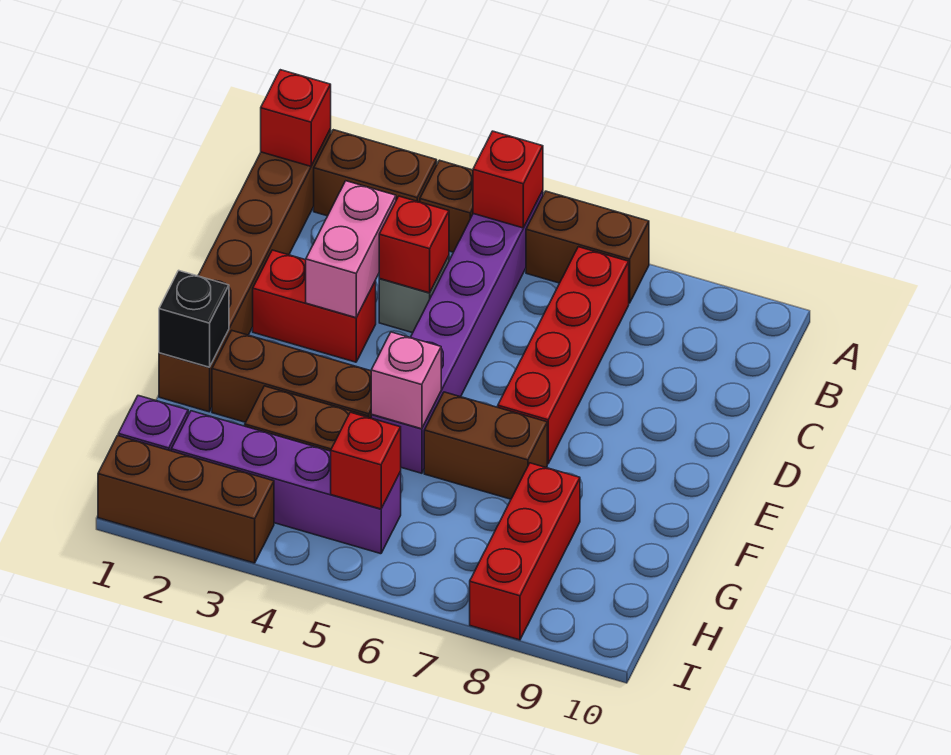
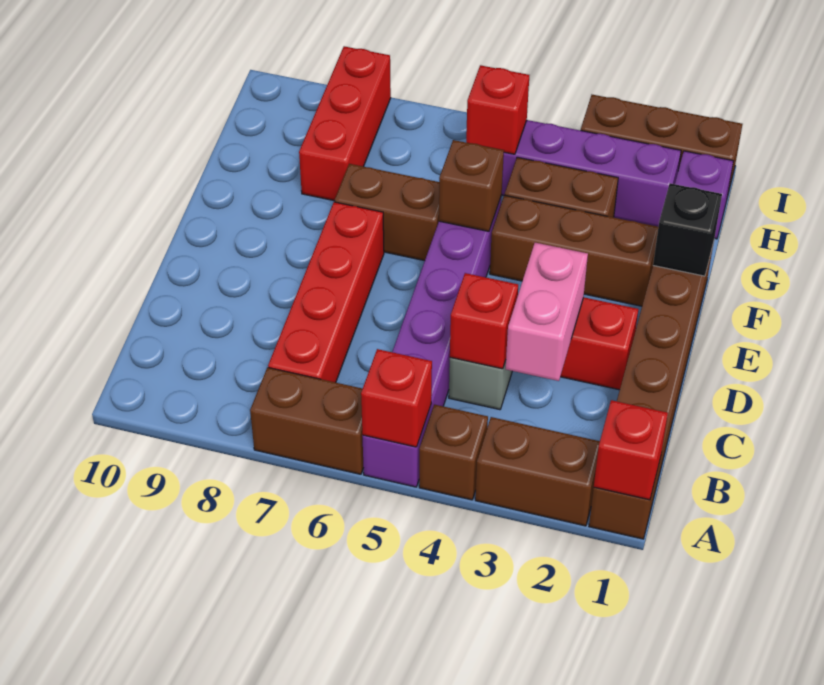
pink 1x1 brick [371,332,441,429] -> brown 1x1 brick [439,140,504,231]

